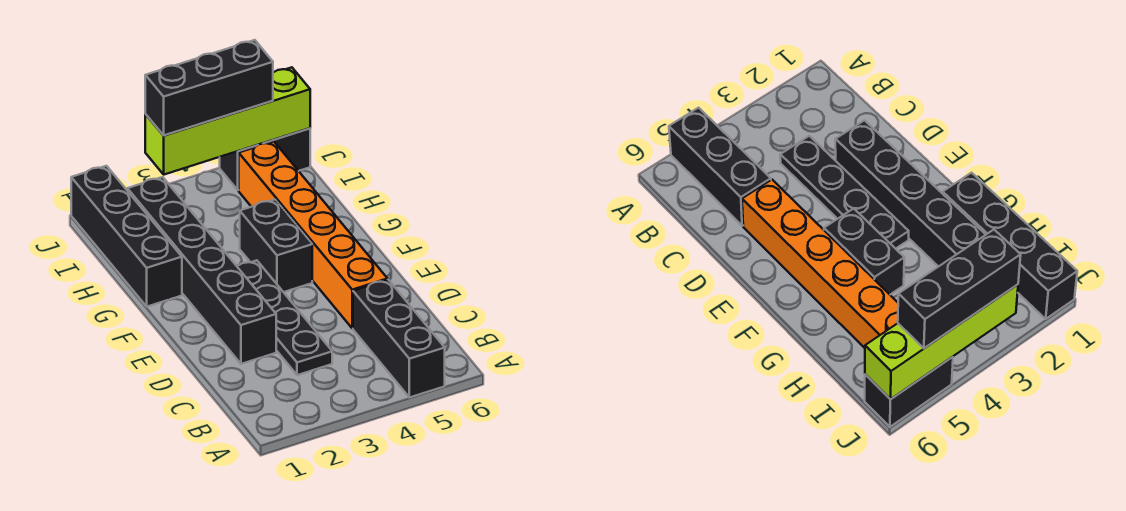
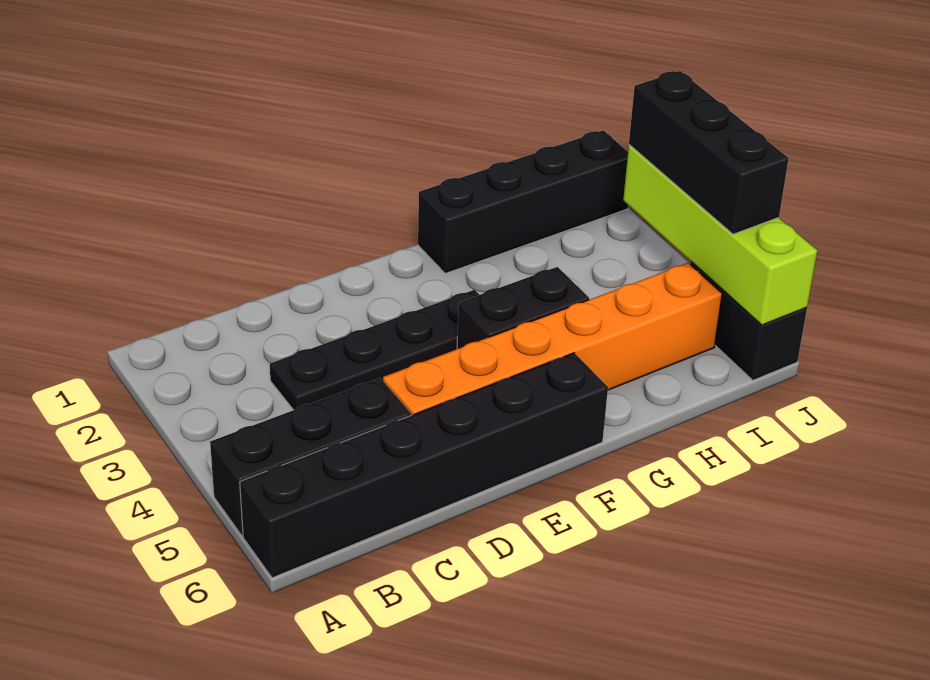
black 1x6 brick [127,177,276,364] -> black 1x6 brick moved to [240,353,608,578]

